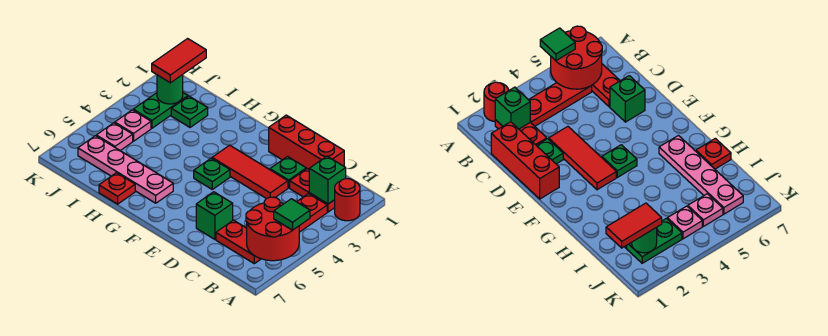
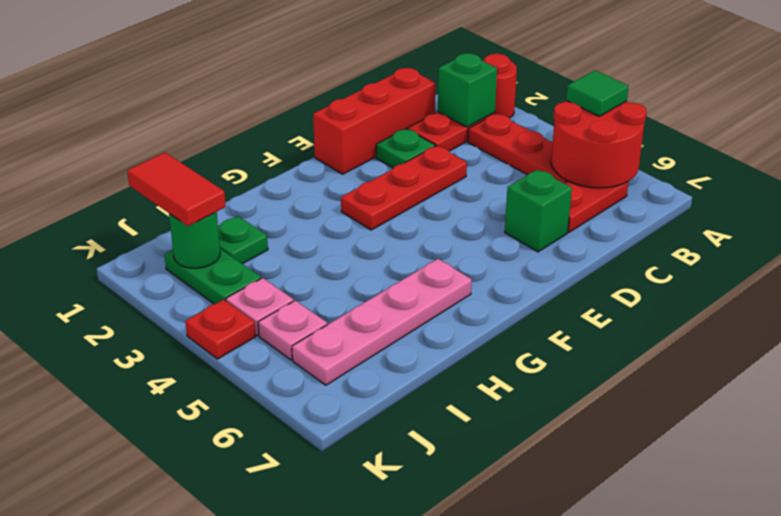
red 1x3 tile [212,145,288,199] -> red 1x3 plate [341,146,467,230]
green 1x1 plate [194,158,230,189] -> none
red 1x1 plate [99,173,135,204] -> red 1x1 plate moved to [185,300,256,359]

